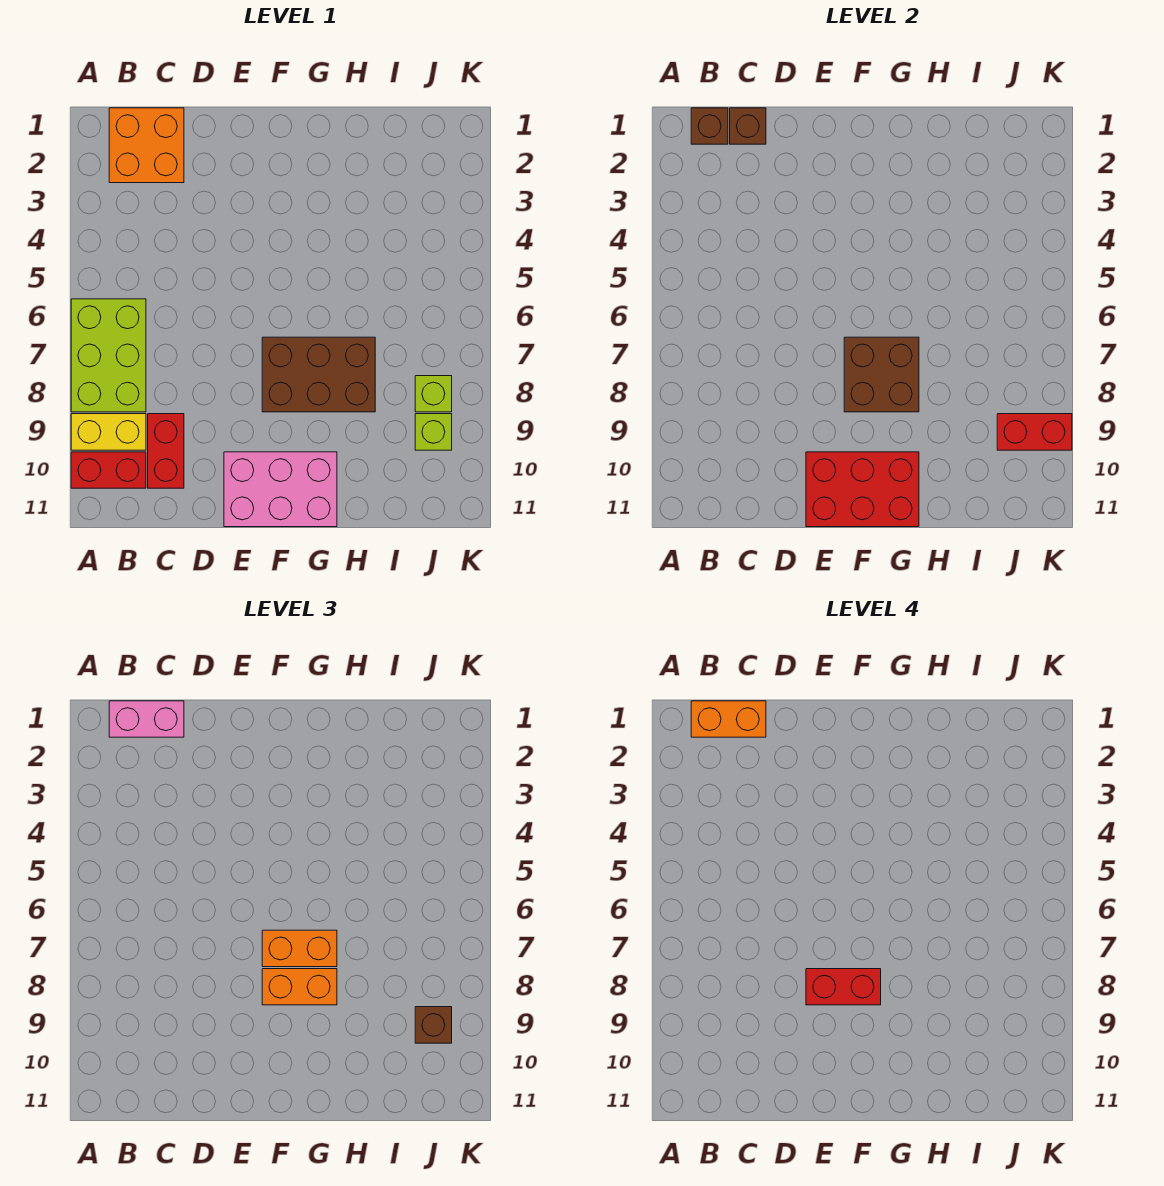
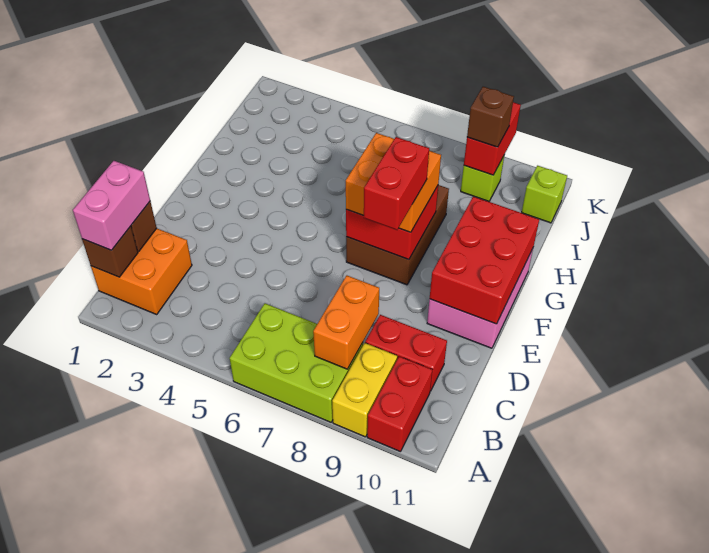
orange 1x2 brick [691,701,766,737] -> orange 1x2 brick moved to [313,276,379,369]
brown 2x2 brick [844,337,919,412] -> red 2x2 brick [346,186,438,260]
lime 1x1 brick [415,376,452,412] -> lime 1x1 brick moved to [522,166,567,223]

